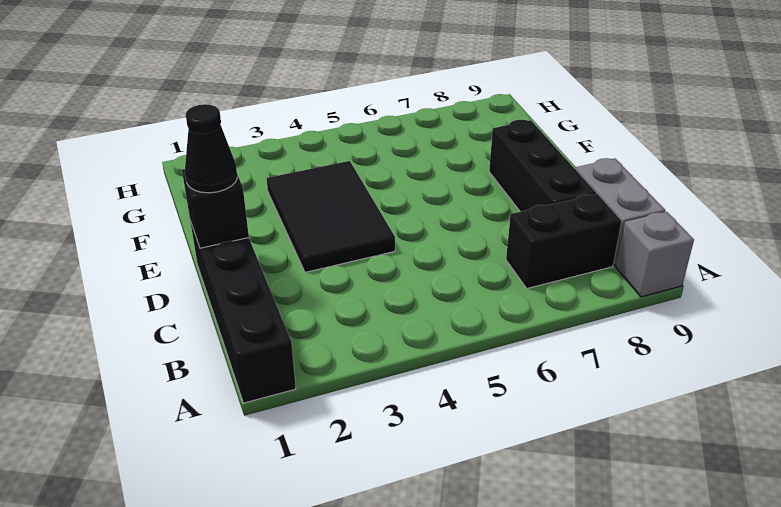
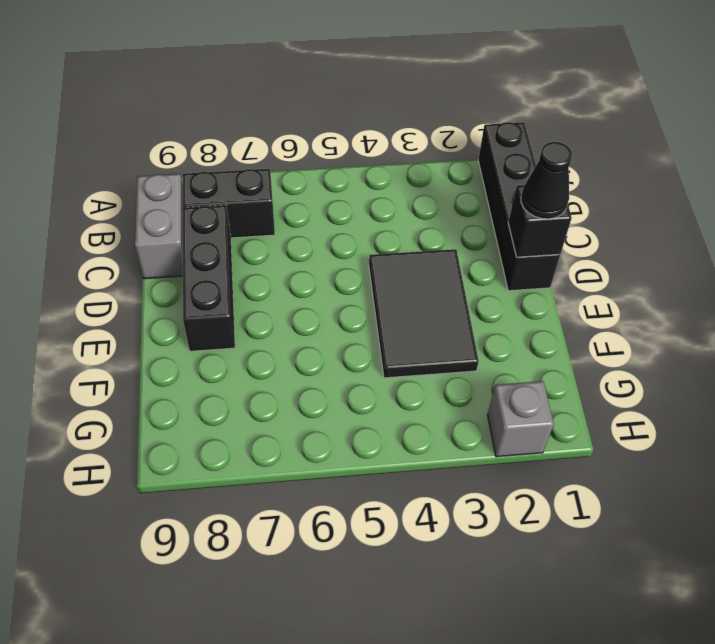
grey 1x1 brick [616,212,694,297] -> grey 1x1 brick moved to [487,381,554,457]

